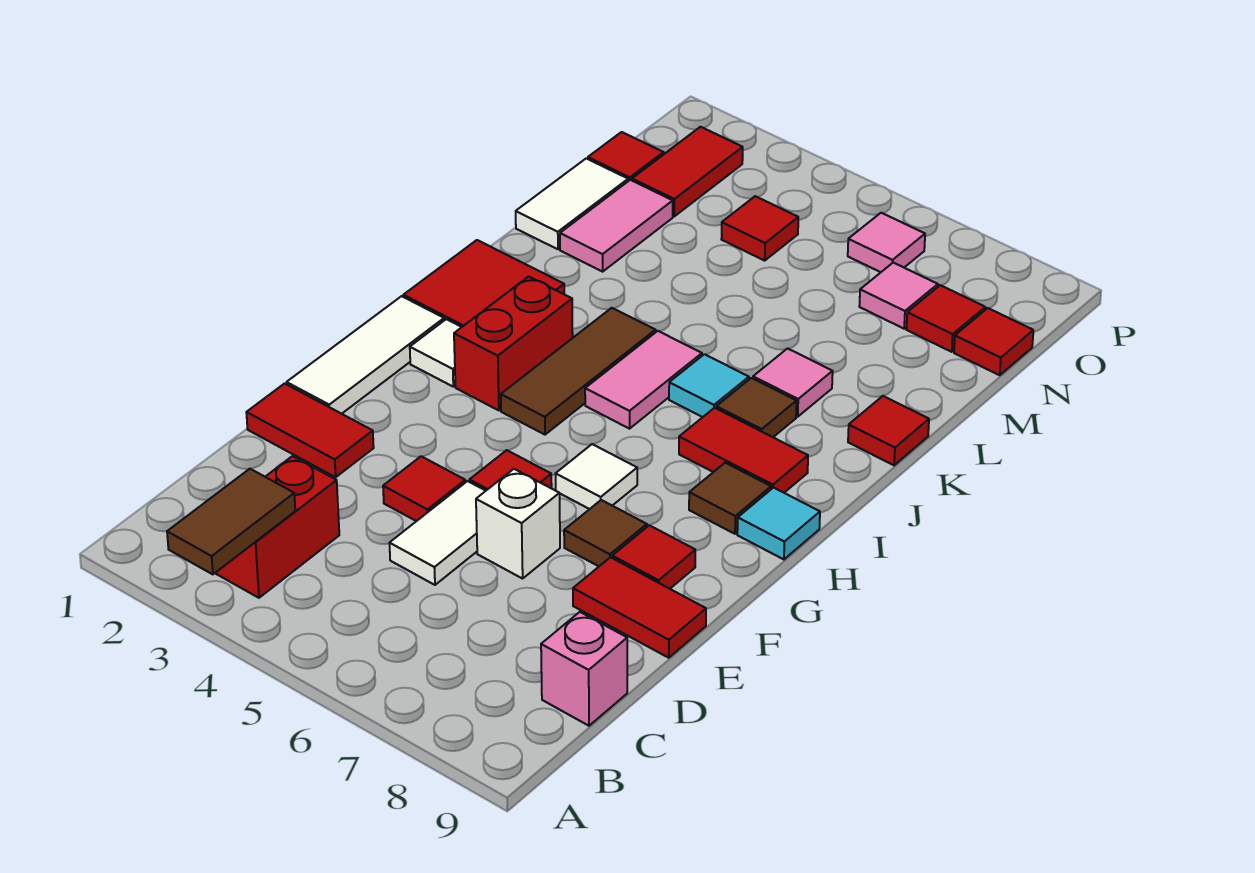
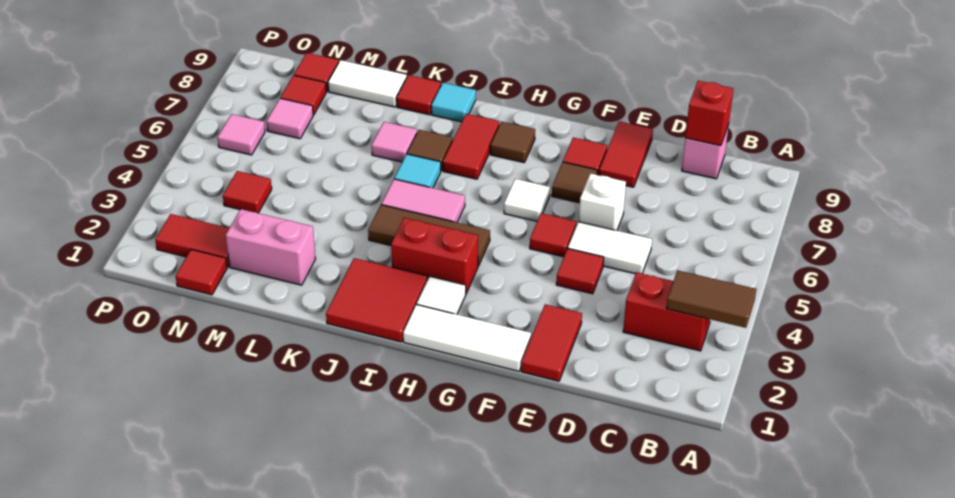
none -> red 1x1 brick [685,81,734,146]
cyan 1x1 tile [737,488,820,559] -> cyan 1x1 tile moved to [431,83,476,122]
white 1x2 tile [516,158,628,249] -> white 1x2 tile moved to [328,60,407,107]
pink 1x2 tile [560,180,673,272] -> pink 1x2 brick [226,209,315,285]

